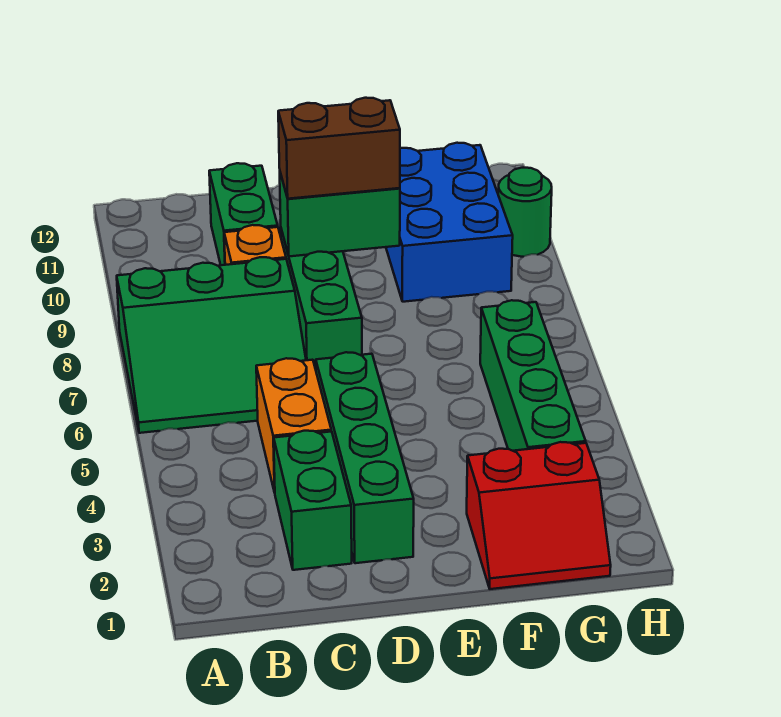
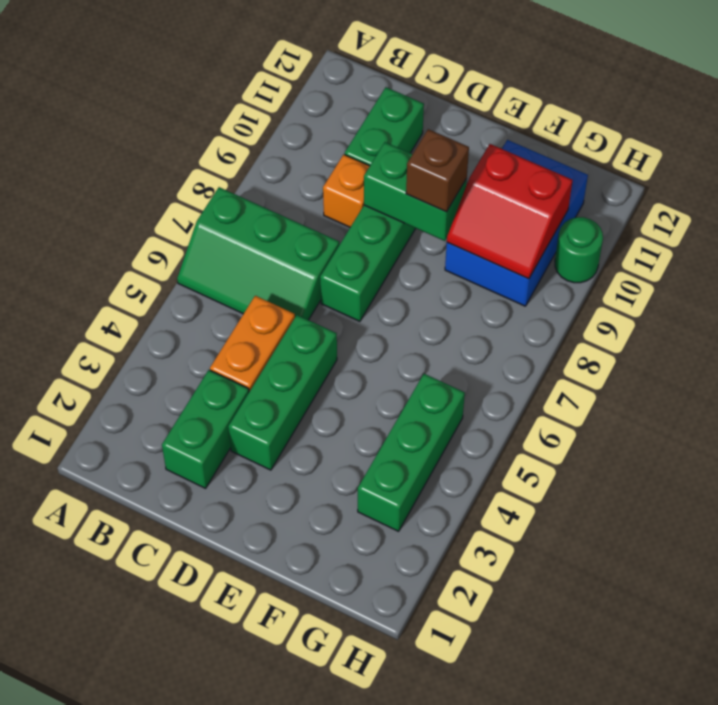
green 3x3 slope [117,257,306,433] -> green 2x3 slope [177,187,339,320]
green 1x4 brick [316,352,414,563] -> green 1x3 brick [228,315,337,470]
brown 1x2 brick [278,98,400,199] -> brown 1x1 brick [406,129,469,212]
red 2x2 slope [467,442,611,589] -> red 2x2 slope moved to [447,144,573,279]
green 1x4 brick [480,300,586,451] -> green 1x3 brick [358,374,465,531]

